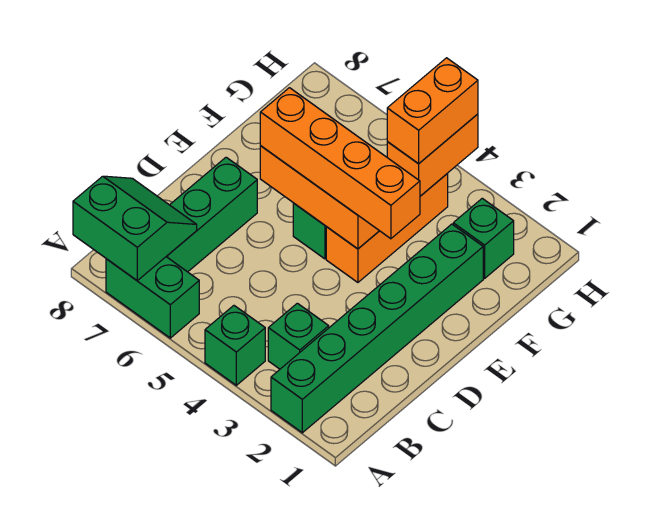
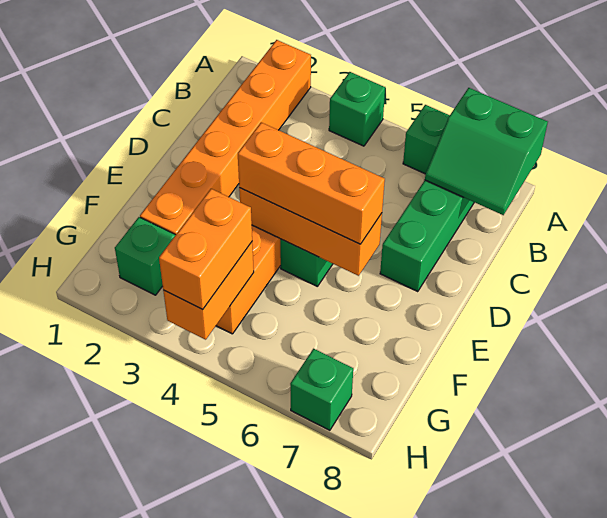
green 1x6 brick [271,224,483,433] -> orange 1x6 brick [140,40,311,235]
green 1x1 brick [268,303,329,369] -> green 1x1 brick moved to [290,349,353,430]
orange 1x4 brick [260,88,420,239] -> orange 1x3 brick [238,122,385,244]

